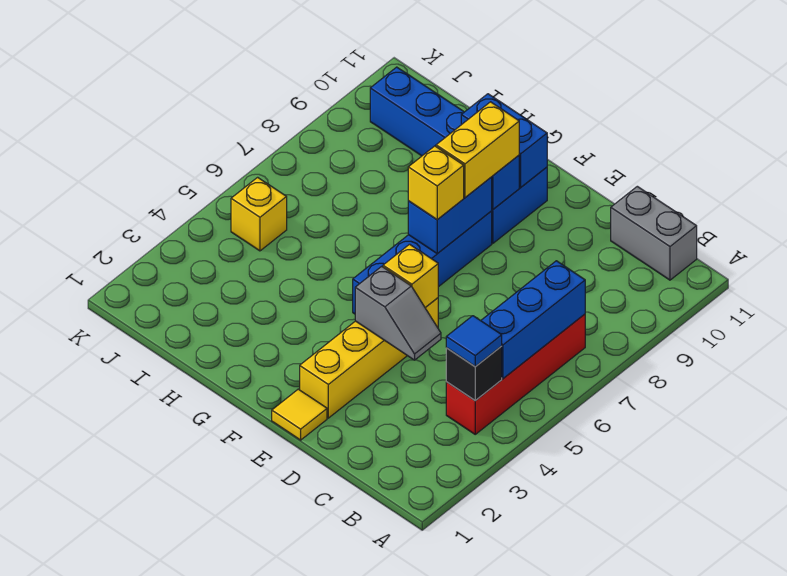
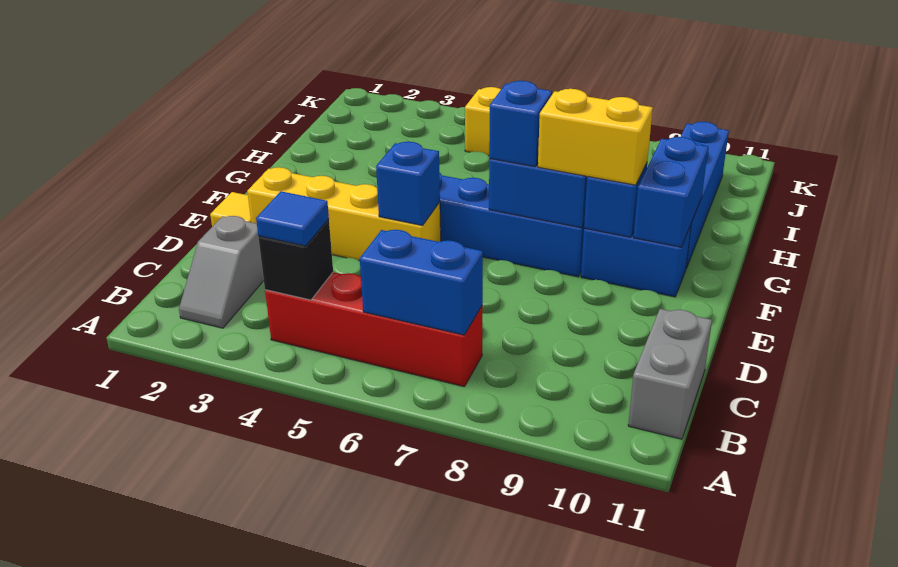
blue 1x3 brick [481,261,585,378] -> blue 1x2 brick [360,230,483,335]
grey 1x2 slope [355,266,441,360] -> grey 1x2 slope moved to [179,216,264,328]
yellow 1x1 brick [383,244,438,307] -> blue 1x1 brick [376,142,440,226]
yellow 1x1 brick [408,146,464,220] -> blue 1x1 brick [489,81,552,167]

